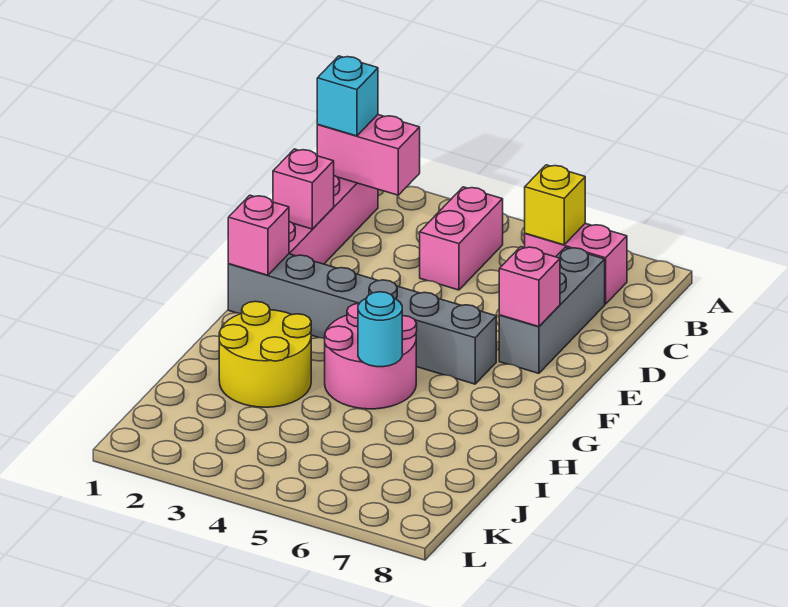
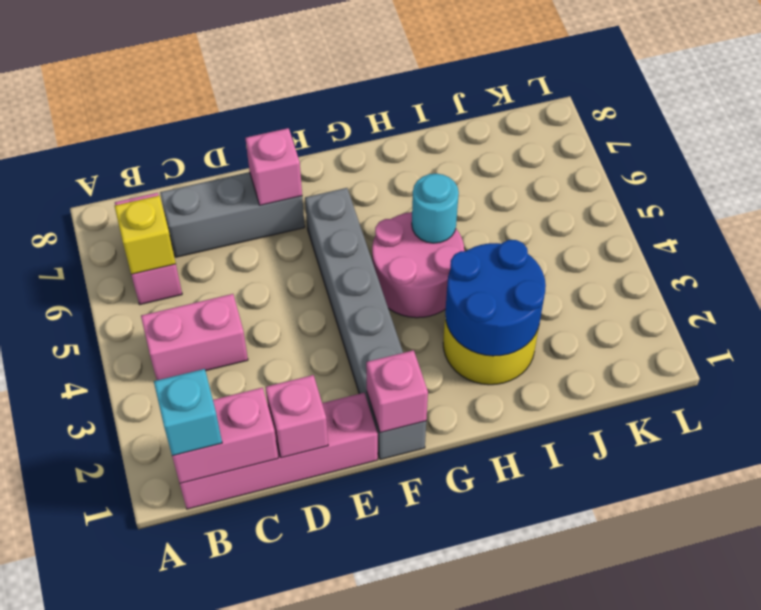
pink 1x2 brick [317,115,420,195] -> pink 1x2 brick turned to [172,388,278,483]
none -> blue 2x2 round brick [445,240,546,356]

